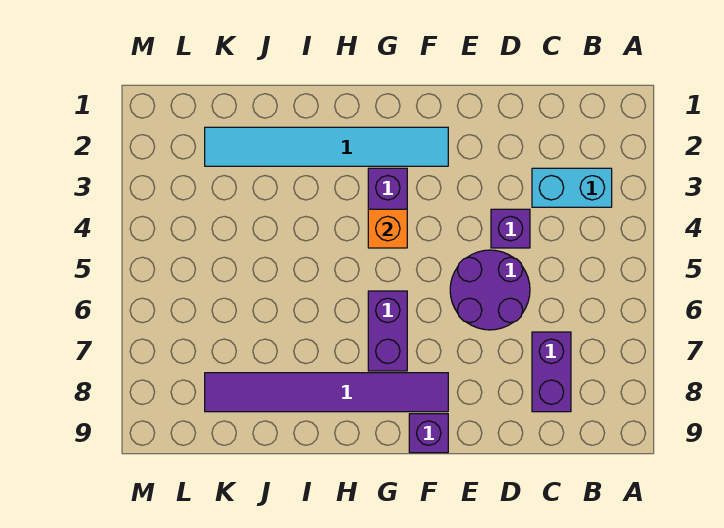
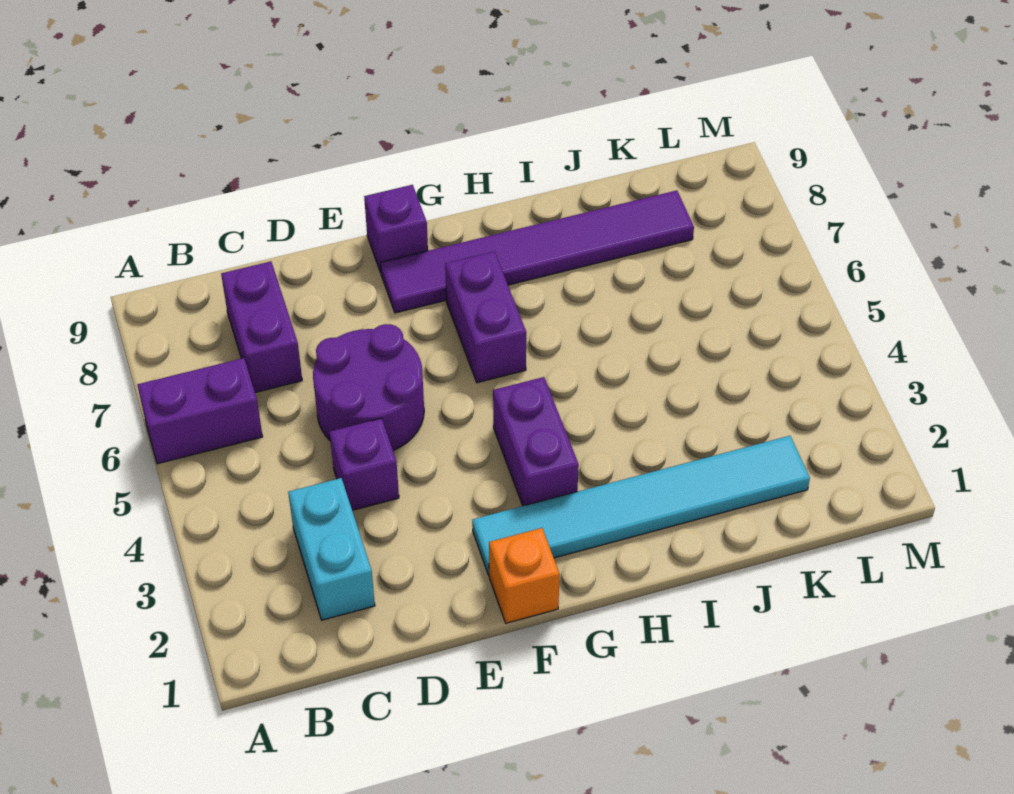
none -> purple 1x2 brick [138,358,263,464]
cyan 1x2 brick [532,168,612,207] -> cyan 1x2 brick turned to [288,478,375,620]
orange 1x1 brick [368,209,407,248] -> orange 1x1 brick moved to [489,528,560,623]

